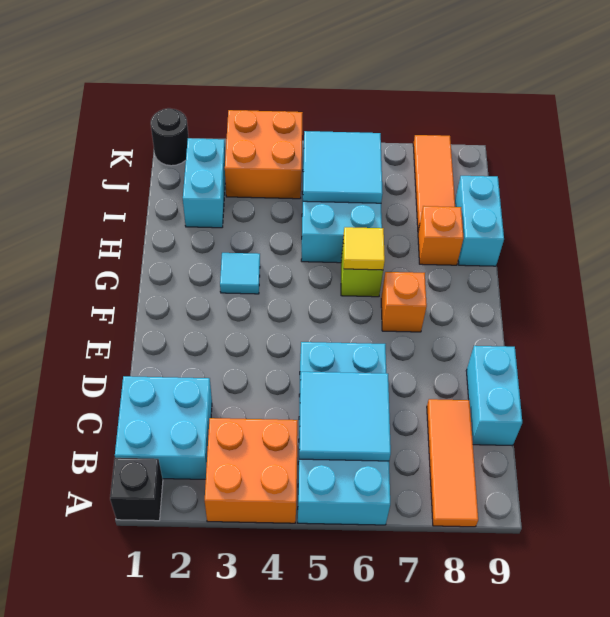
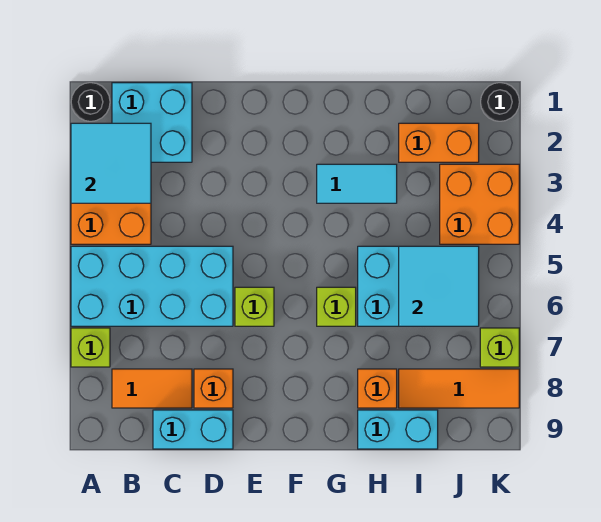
black 1x1 brick [110,458,163,521] -> black 1x1 round brick [71,83,110,121]
none -> lime 1x1 brick [71,328,110,367]
orange 1x3 tile [427,399,478,527] -> orange 1x2 tile [112,369,192,408]
cyan 2x2 tile [299,372,391,461] -> cyan 2x2 tile moved to [71,123,151,203]
none -> lime 1x1 brick [235,287,274,326]
orange 1x1 brick [381,272,427,332] -> orange 1x1 brick moved to [194,369,233,408]
cyan 1x1 tile [220,253,260,294] -> cyan 1x2 tile [317,164,397,203]
yellow 1x1 tile [343,227,385,270] -> none
cyan 1x2 brick [183,138,225,228] -> orange 1x2 brick [399,123,479,162]
none -> lime 1x1 brick [480,328,519,367]

